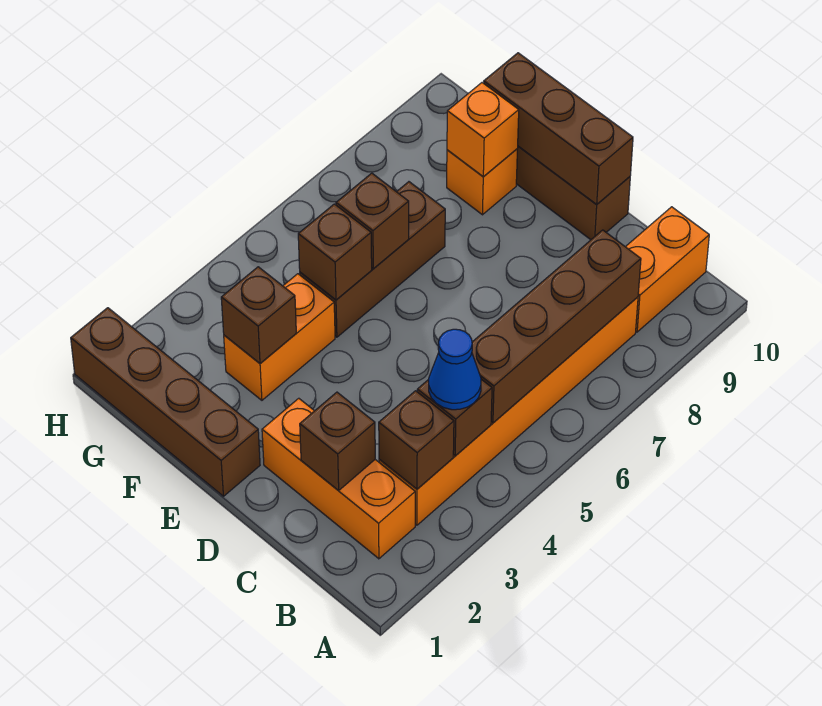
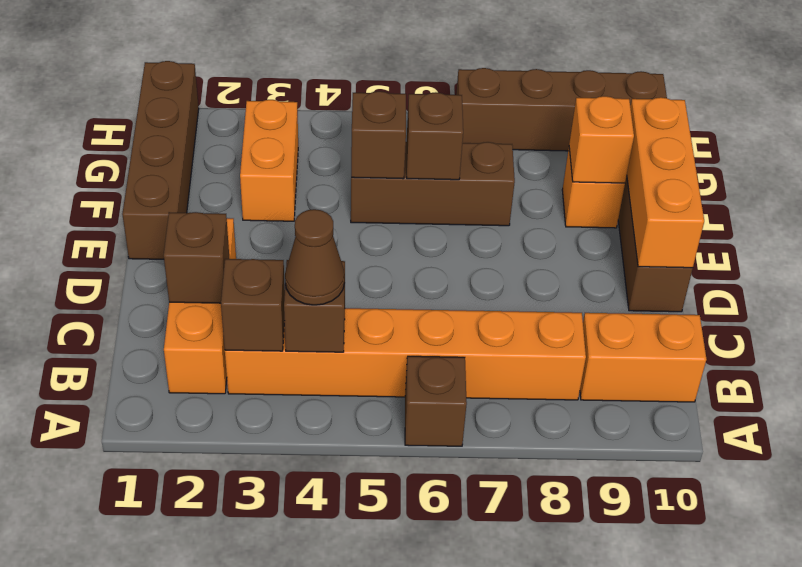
blue 1x1 cone [429,329,481,410] -> brown 1x1 cone [285,209,345,305]
brown 1x4 brick [472,230,641,423] -> brown 1x4 brick moved to [456,68,667,151]
brown 1x3 brick [484,53,633,205] -> orange 1x3 brick [627,97,704,268]
orange 1x2 brick [224,274,335,400] -> orange 1x2 brick turned to [240,100,298,221]
brown 1x1 brick [221,267,296,363] -> brown 1x1 brick moved to [405,356,467,446]

